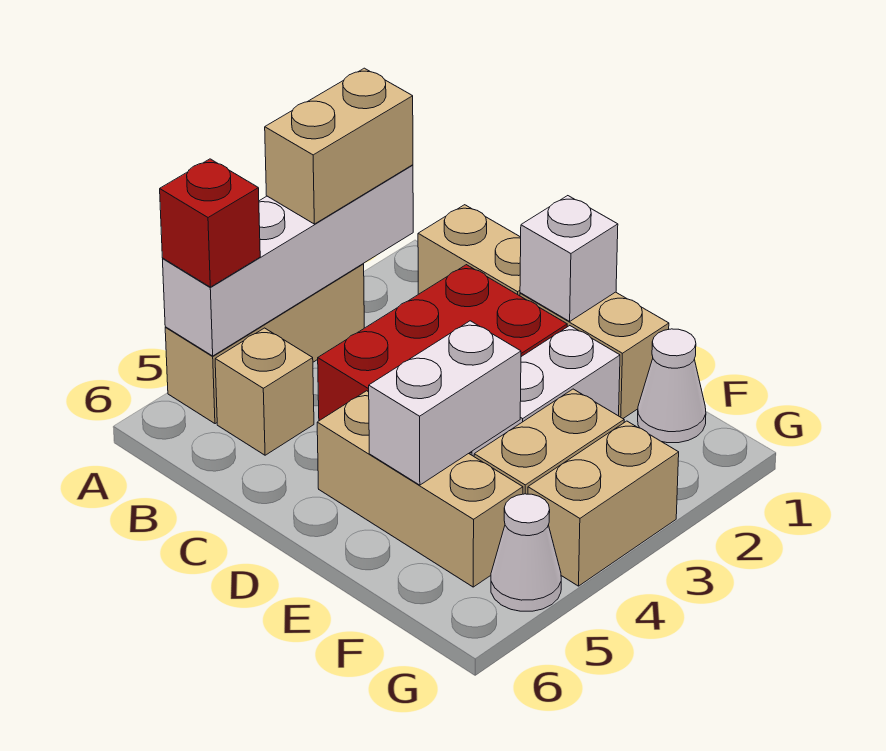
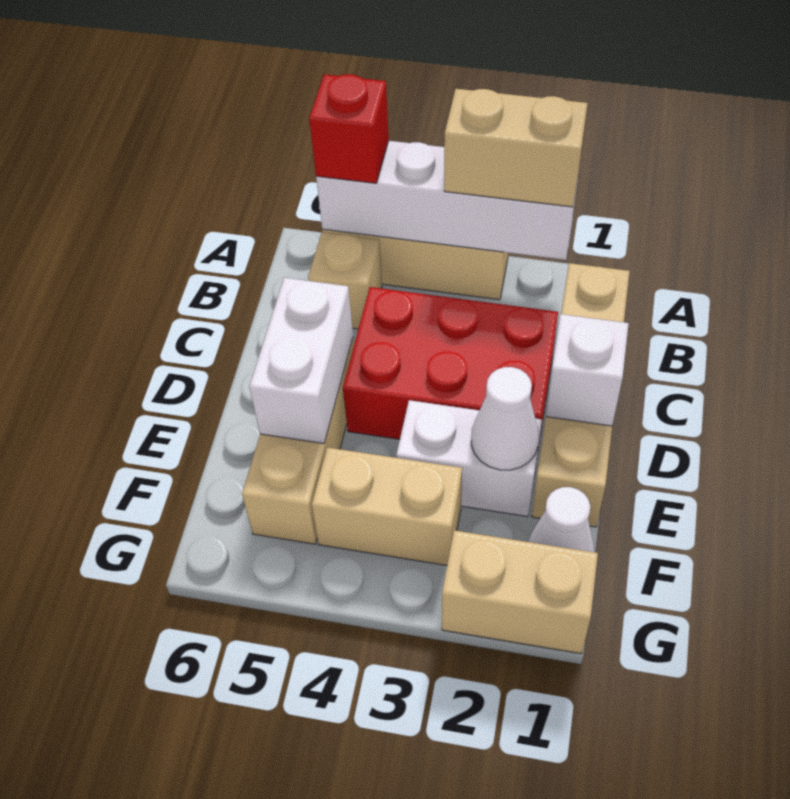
white 1x2 brick [369,321,521,485] -> white 1x2 brick turned to [249,278,353,443]
tan 1x2 brick [528,421,679,586] -> tan 1x2 brick moved to [442,530,598,654]
white 1x1 cone [491,494,561,611] -> white 1x1 cone moved to [471,367,539,470]

